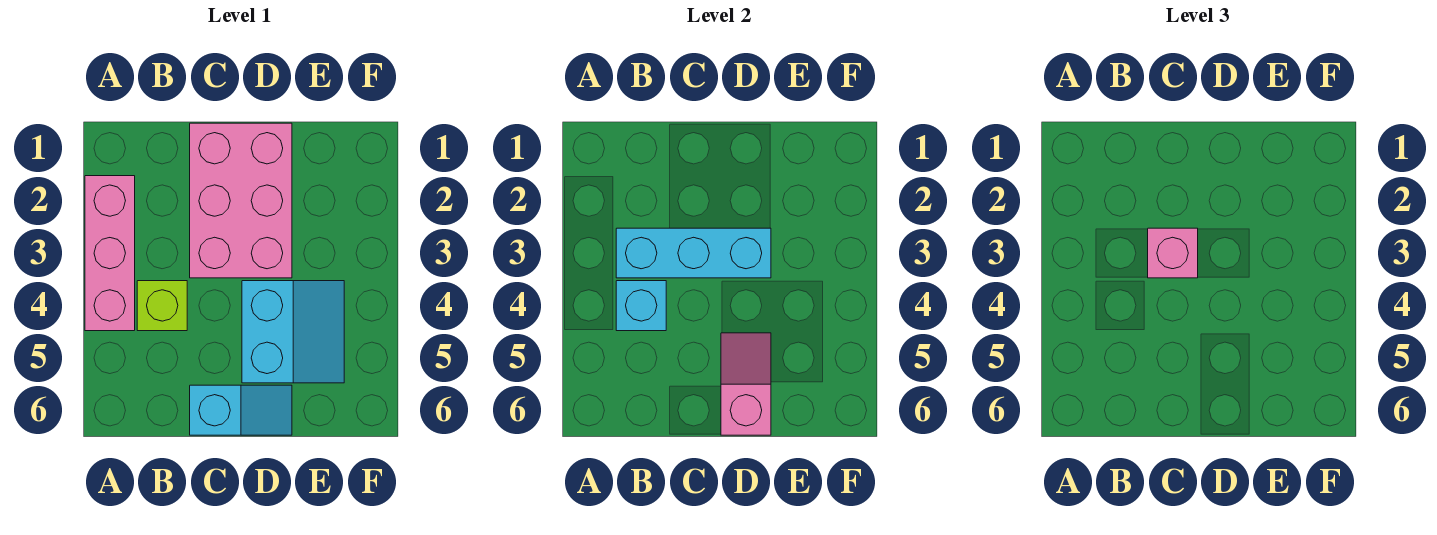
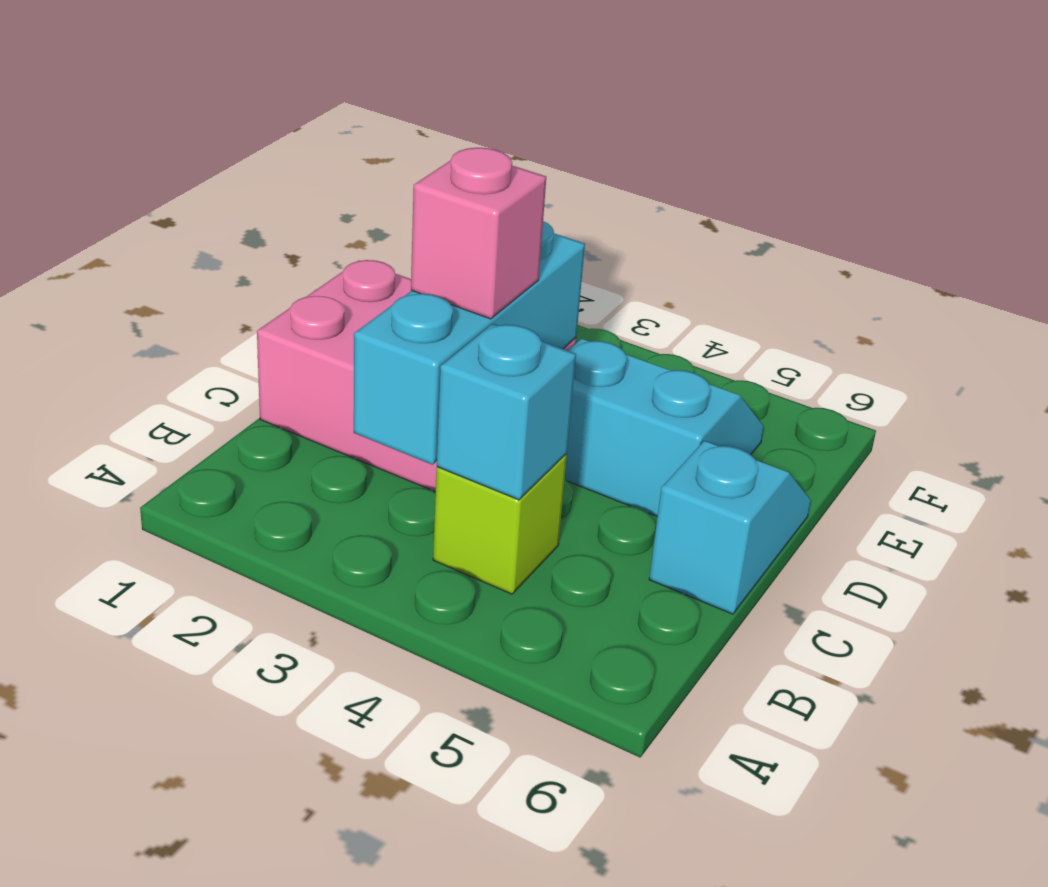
pink 1x3 brick [85,176,135,331] -> none
pink 1x2 slope [721,333,771,435] -> none

